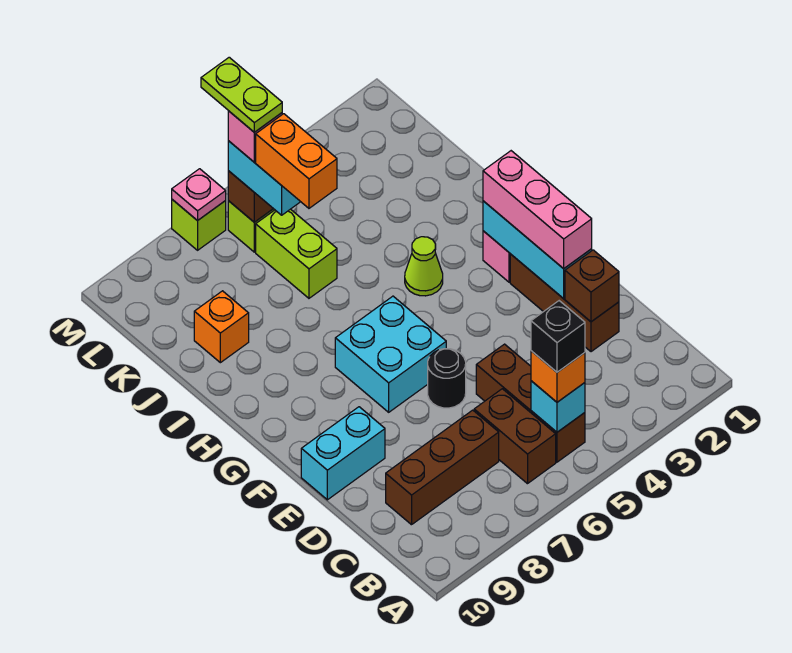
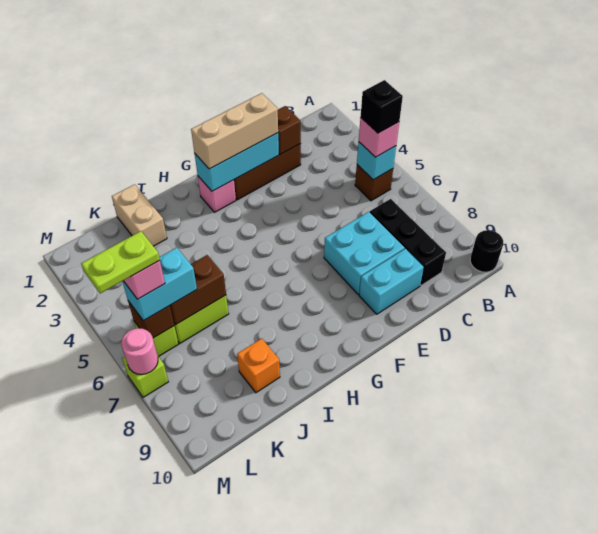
brown 1x3 brick [476,344,585,462] -> brown 1x1 brick [355,165,393,201]
orange 1x1 brick [531,351,585,402] -> pink 1x1 brick [359,117,399,157]
brown 1x2 brick [474,389,556,484] -> brown 1x2 brick moved to [170,255,226,325]
brown 1x3 brick [386,410,499,525] -> black 1x3 brick [370,199,446,285]
pink 1x3 brick [483,151,592,269] -> tan 1x3 brick [191,93,278,169]
black 1x1 round brick [428,349,466,408] -> black 1x1 round brick moved to [470,230,503,272]
cyan 1x2 brick [301,407,385,500] -> cyan 1x2 brick turned to [359,249,424,314]
cyan 2x2 brick [335,296,446,412] -> cyan 2x2 brick moved to [324,212,405,295]
lime 1x1 cone [405,237,443,296] -> none
none -> tan 1x2 brick [112,184,167,246]
orange 1x2 brick [256,114,337,208] -> none
pink 1x1 plate [172,169,226,221] -> pink 1x1 round brick [121,328,158,375]

